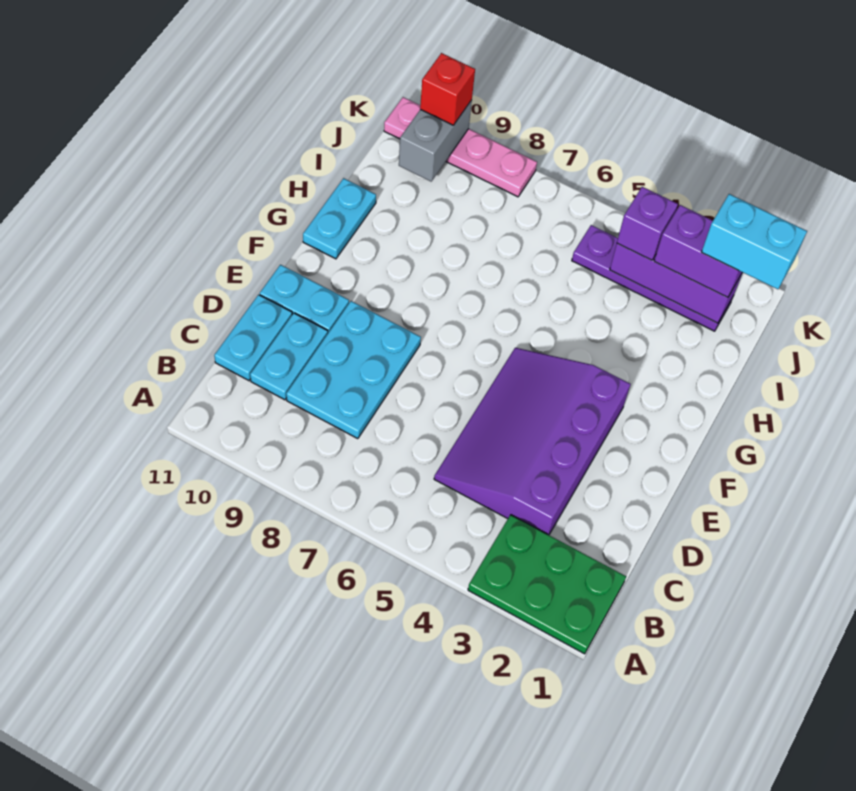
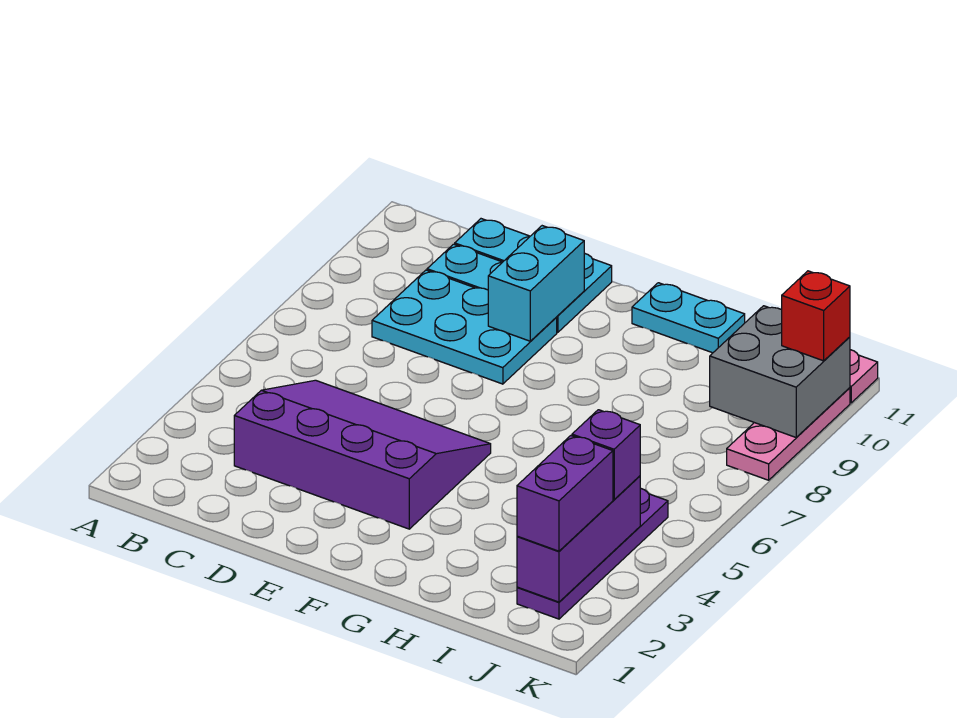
green 2x3 plate [468,515,626,654] -> none
cyan 1x2 brick [702,194,807,289] -> cyan 1x2 brick moved to [488,226,584,341]
grey 1x2 brick [399,100,472,181] -> grey 2x2 brick [710,306,850,437]

